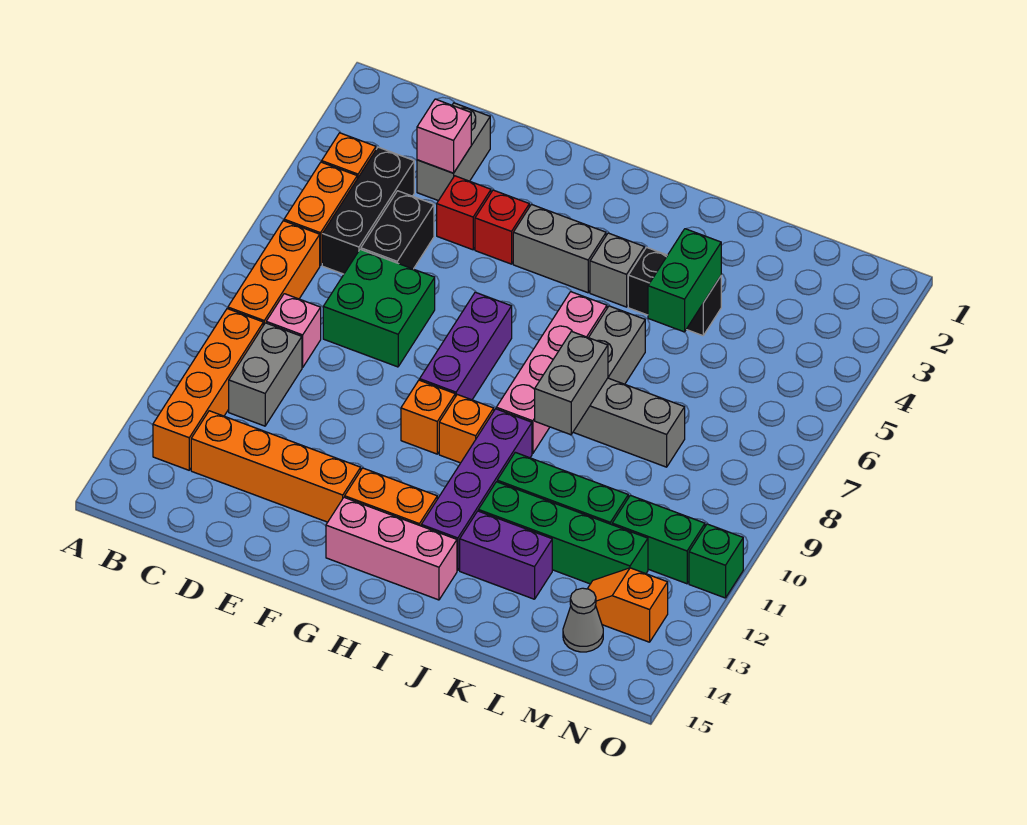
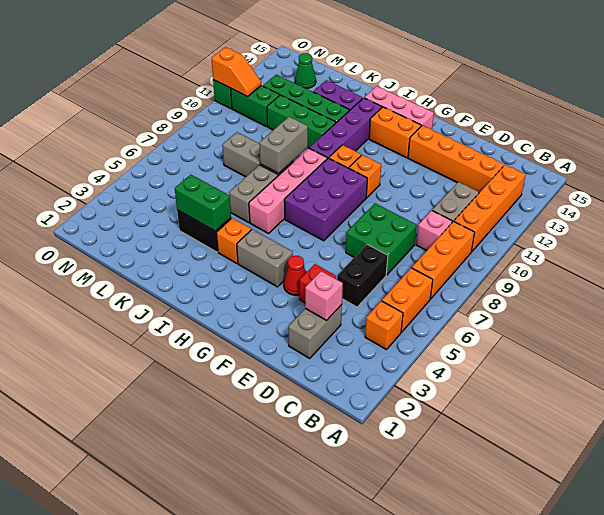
black 1x3 brick [322,147,414,274] -> none
red 1x1 brick [475,190,529,264] -> red 1x1 cone [284,256,306,295]
purple 1x3 brick [420,292,512,400] -> purple 2x3 brick [284,158,367,241]
grey 1x1 brick [590,233,645,307] -> orange 1x1 brick [217,218,251,263]
green 1x2 brick [648,229,721,332] -> green 1x2 brick turned to [175,174,231,231]
orange 1x2 slope [588,568,668,642] -> orange 1x2 slope moved to [211,47,261,97]
grey 1x1 cone [563,588,603,652] -> green 1x1 cone [295,53,316,89]

